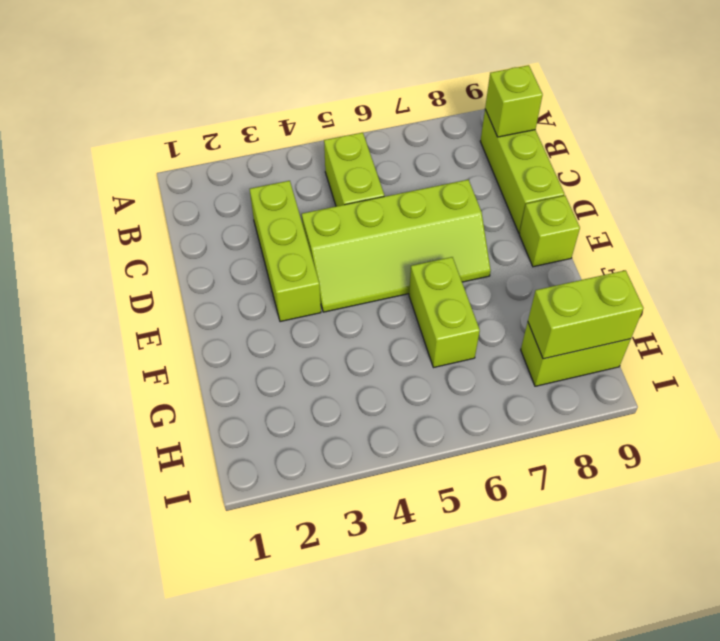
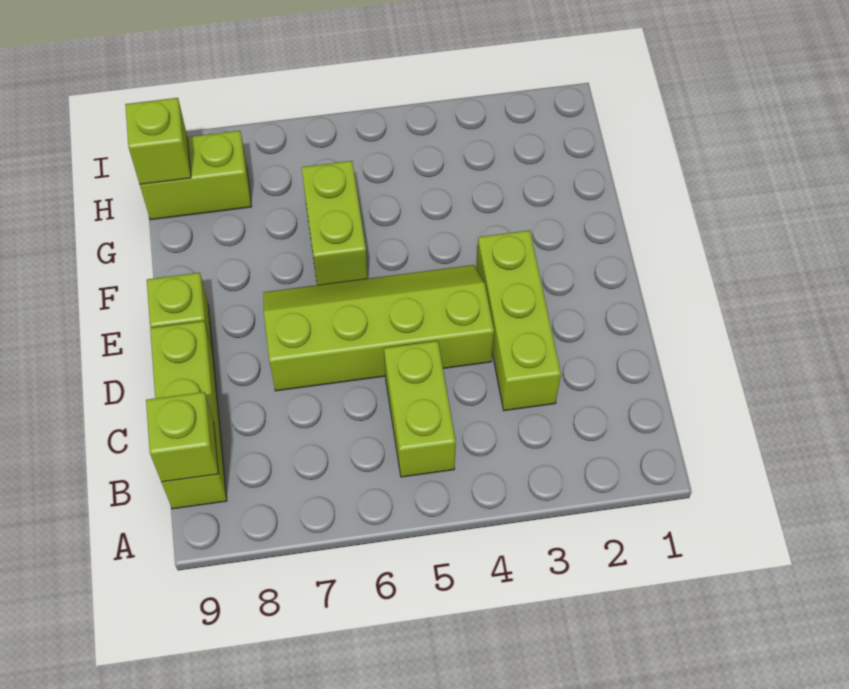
lime 1x2 brick [528,270,643,359] -> lime 1x1 brick [125,98,191,184]

